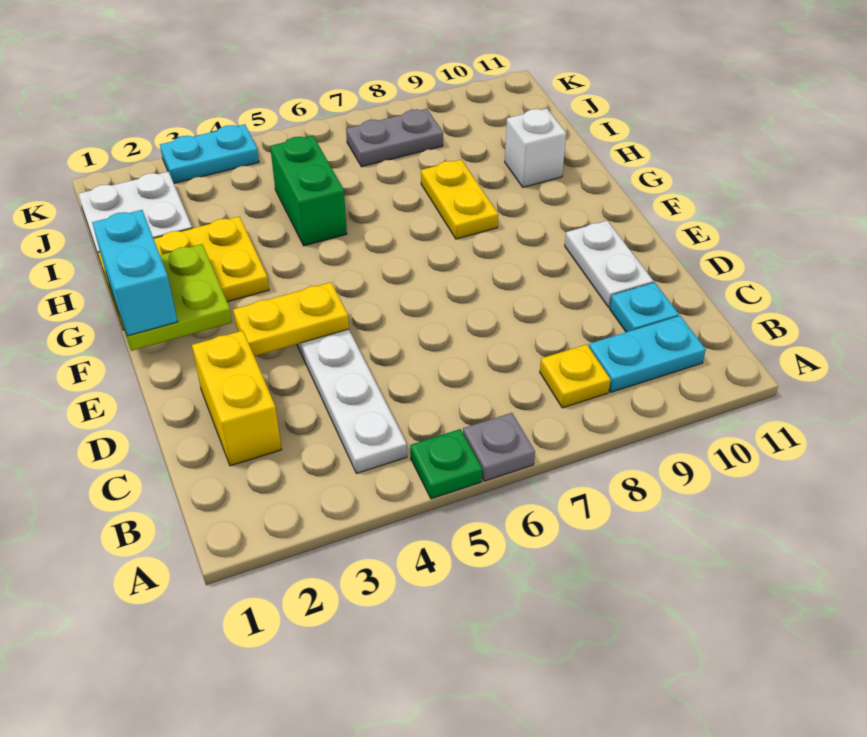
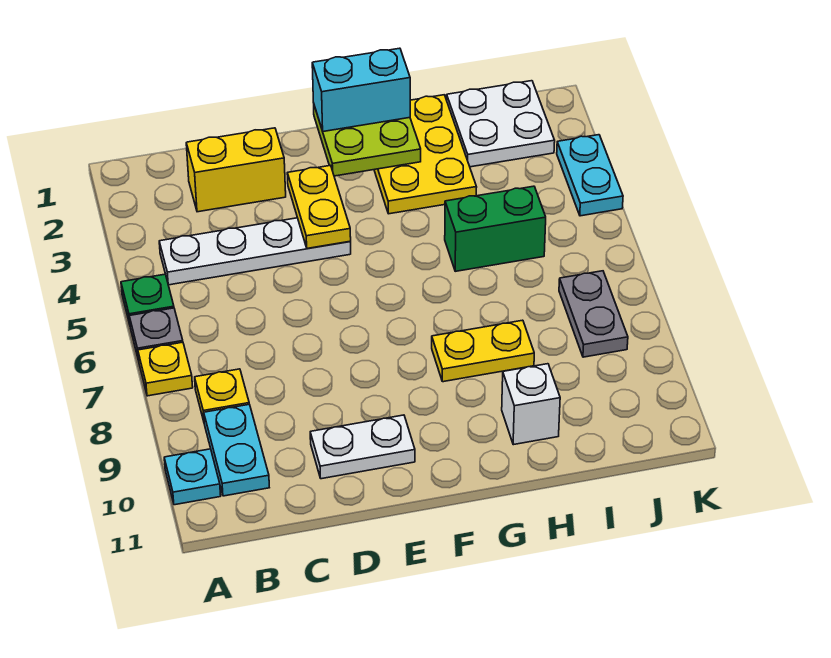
none -> yellow 1x1 plate [138,342,193,396]
cyan 1x1 plate [610,282,679,332] -> cyan 1x1 plate moved to [164,449,221,505]

